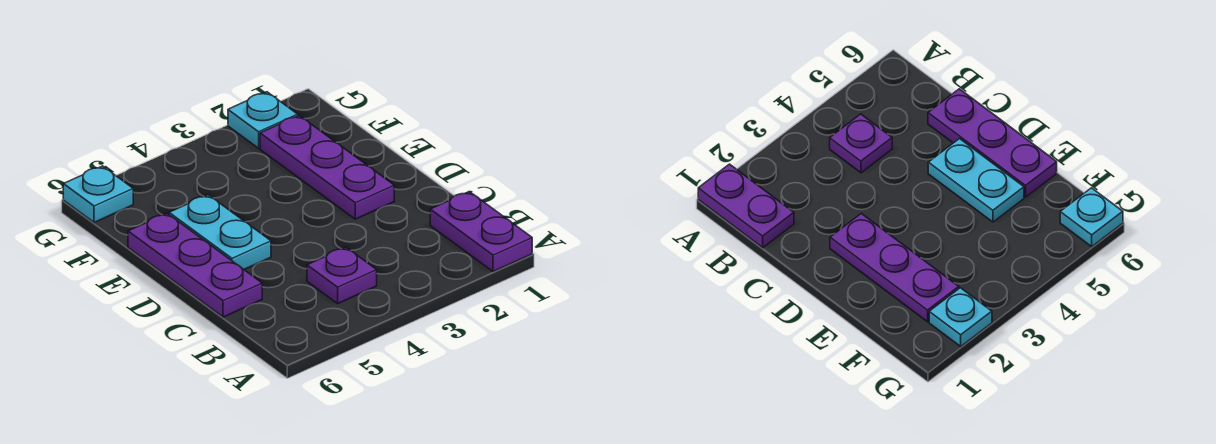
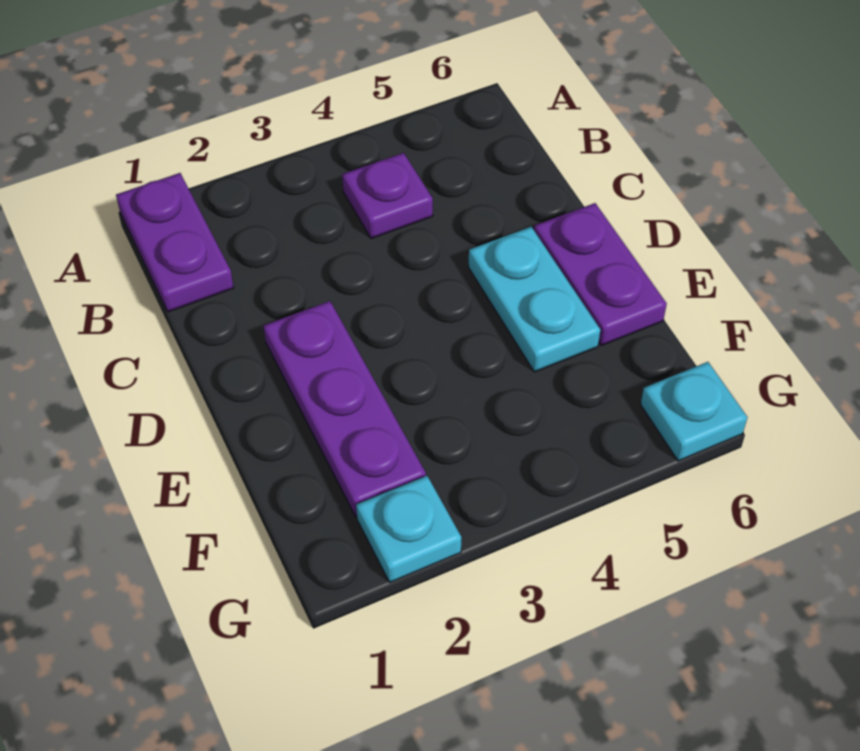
purple 1x3 plate [128,214,262,317] -> purple 1x2 plate [534,203,667,346]

